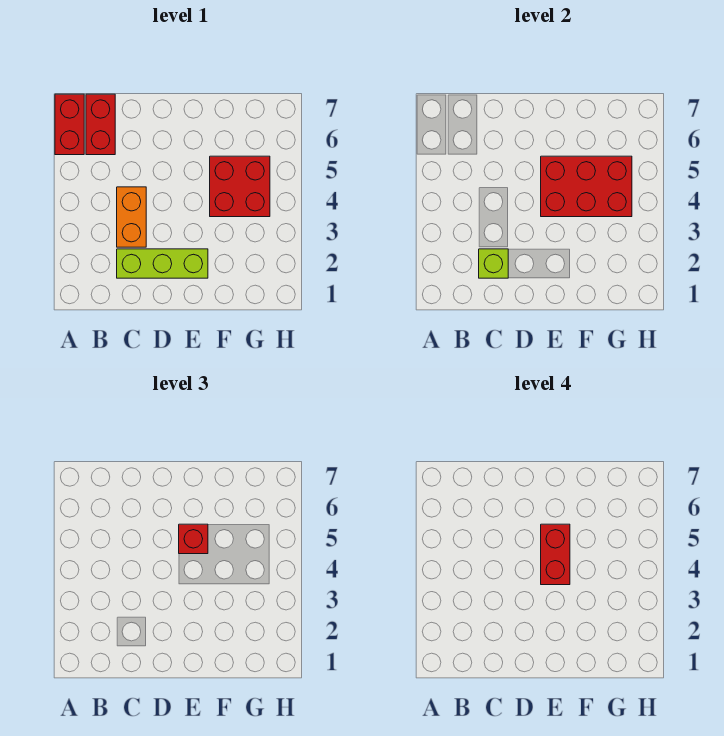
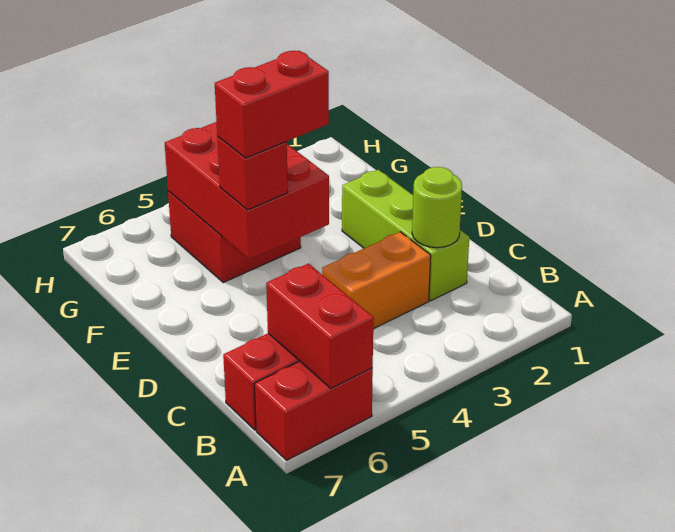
none -> red 1x2 brick [266,264,373,388]
lime 1x1 brick [479,249,508,278] -> lime 1x1 round brick [412,167,462,248]

